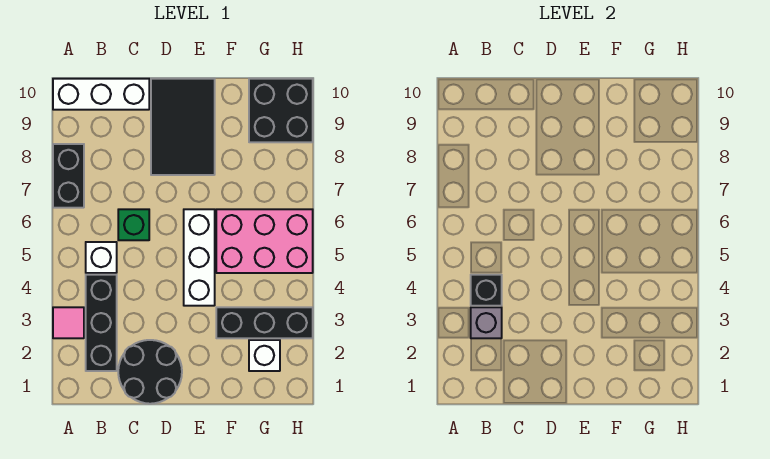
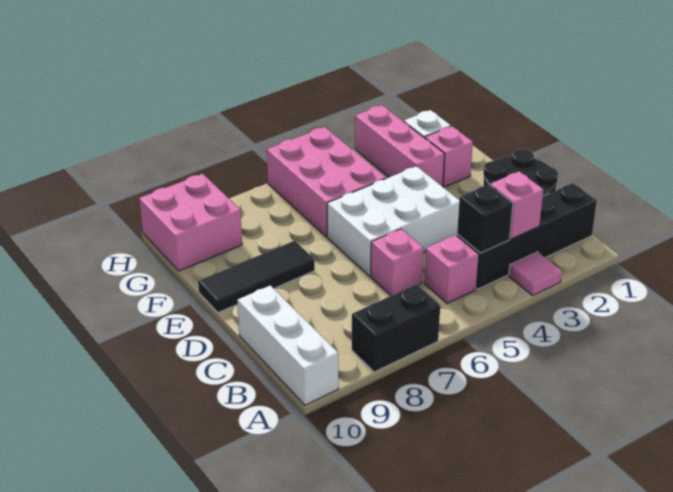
black 1x3 brick [86,275,117,371] -> black 1x4 brick [457,183,597,289]
grey 1x1 brick [471,307,502,338] -> pink 1x1 brick [490,171,543,239]
white 1x1 brick [86,242,117,273] -> pink 1x1 brick [424,235,479,303]
green 1x1 brick [118,209,149,240] -> pink 1x1 brick [371,229,423,296]
black 2x3 tile [151,79,215,175] -> black 1x3 tile [198,241,315,313]
white 1x3 brick [184,209,215,306] -> white 2x3 brick [327,166,459,276]
none -> pink 1x1 brick [425,126,473,187]
black 1x3 brick [216,307,313,338] -> pink 1x3 brick [355,105,444,187]
black 2x2 brick [249,79,313,142] -> pink 2x2 brick [139,174,242,271]

